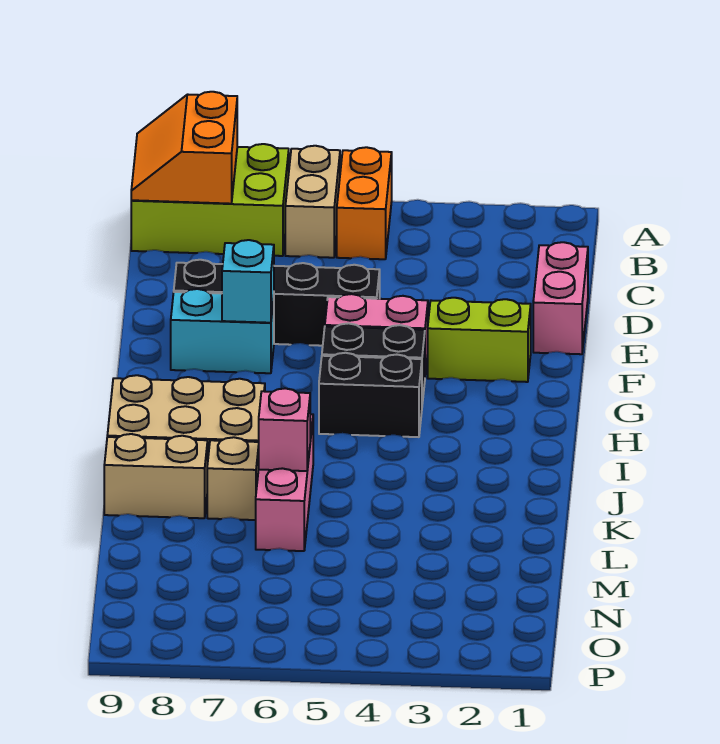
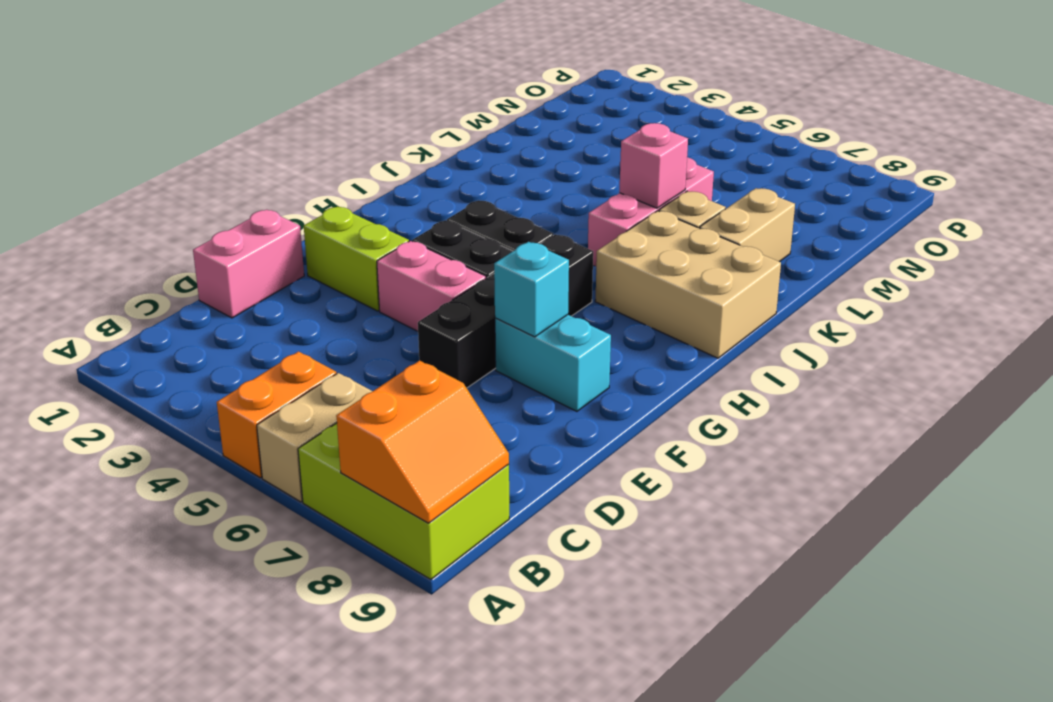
black 1x4 brick [174,260,380,346] -> black 1x4 brick turned to [418,234,593,388]
tan 1x2 brick [104,434,208,518] -> tan 1x2 brick turned to [700,188,795,262]

